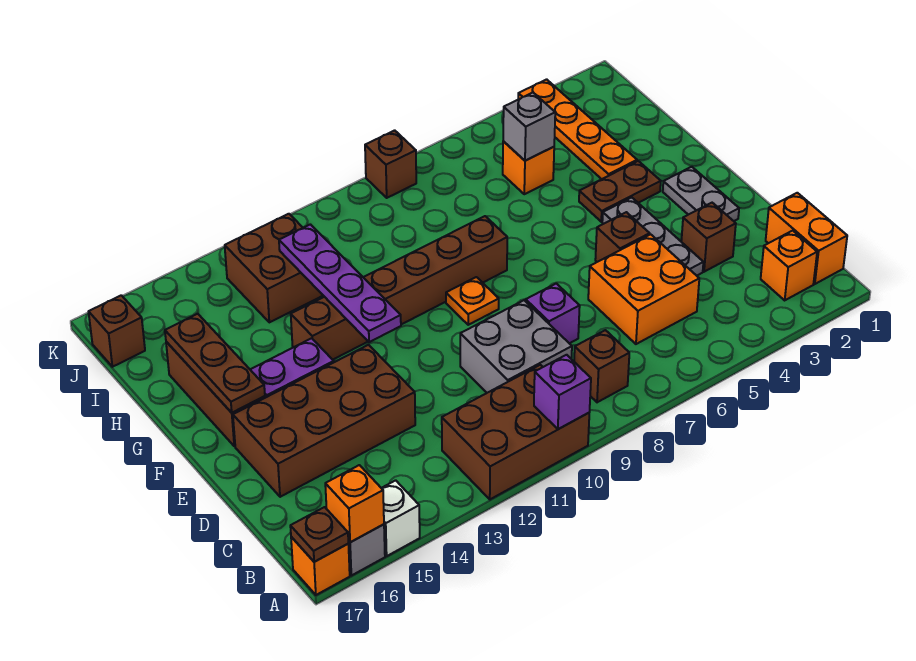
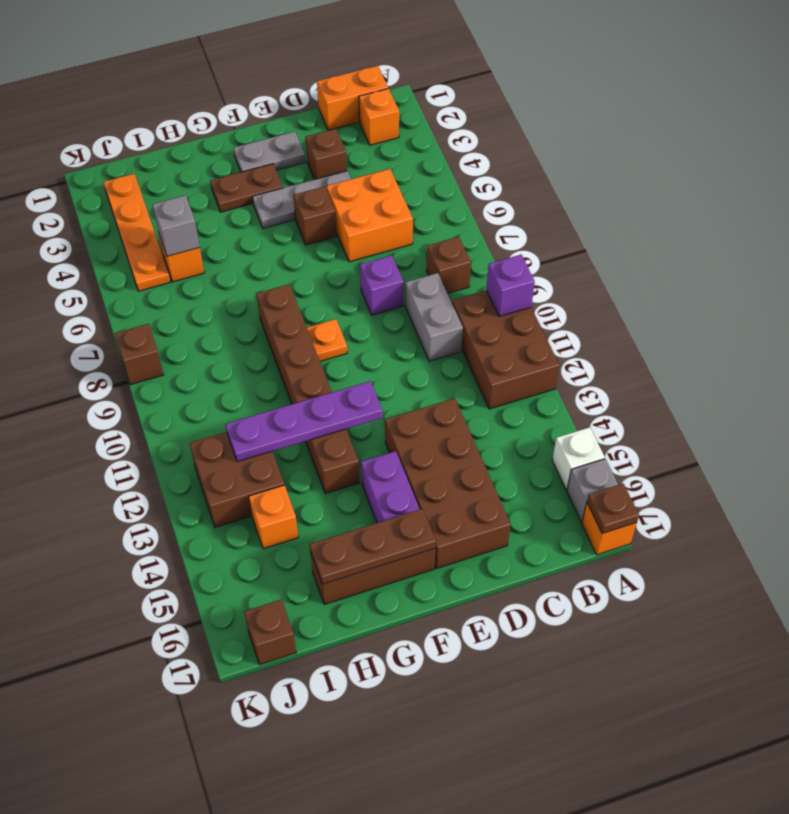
orange 1x1 brick [325,465,384,542] -> orange 1x1 brick moved to [249,485,298,549]
grey 2x2 brick [460,300,572,393] -> grey 1x2 brick [405,273,463,361]
brown 1x2 plate [579,161,661,222] -> brown 1x2 plate turned to [210,164,283,212]
orange 1x4 plate [518,79,637,179] -> orange 1x4 plate turned to [104,174,170,291]

